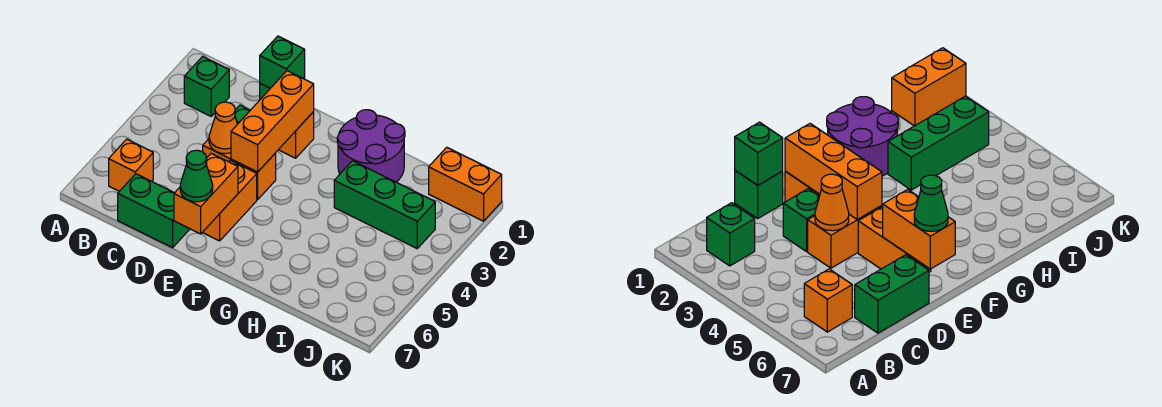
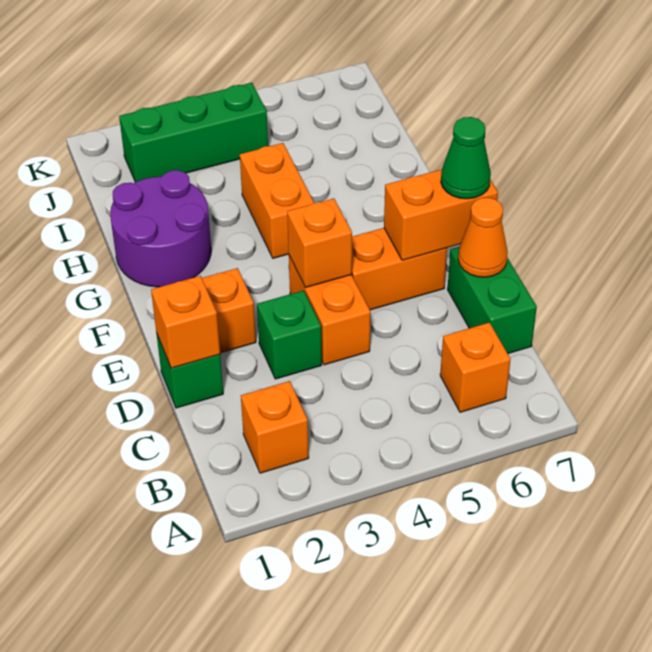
green 1x1 brick [184,57,229,116] -> orange 1x1 brick [241,381,309,473]
green 1x1 brick [260,36,305,88] -> orange 1x1 brick [151,276,220,368]
orange 1x1 cone [209,102,237,154] -> orange 1x1 cone moved to [458,198,508,277]
orange 1x3 brick [231,71,314,172] -> orange 1x1 brick [287,199,352,287]
green 1x3 brick [334,161,435,248] -> green 1x3 brick turned to [119,83,268,182]
orange 1x2 brick [429,147,502,221] -> orange 1x2 brick moved to [240,143,314,258]

